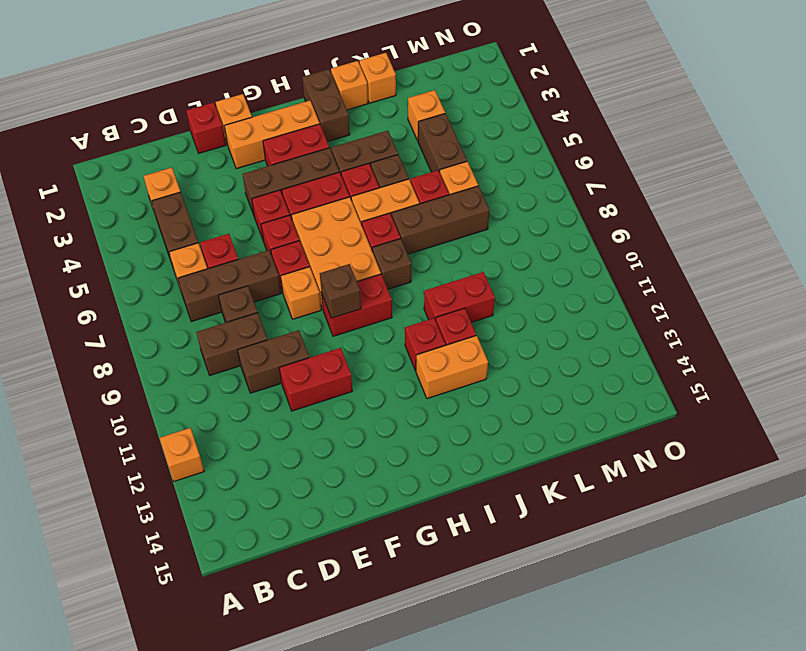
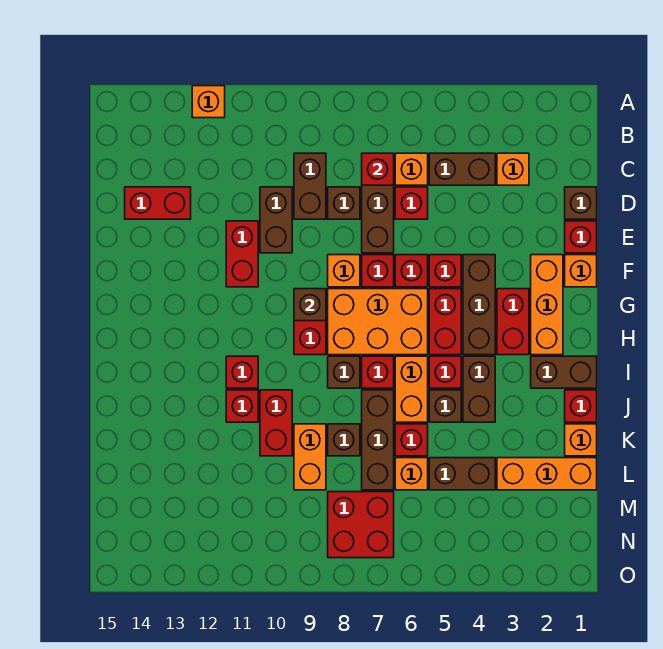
none -> red 1x1 brick [362,153,394,185]
none -> brown 1x1 brick [565,187,597,219]
none -> red 1x2 brick [125,187,191,219]
orange 1x2 brick [416,335,488,399] -> orange 1x2 brick moved to [294,424,326,490]
orange 1x1 brick [331,61,368,110] -> red 1x1 brick [565,390,597,422]
none -> brown 1x1 brick [328,424,360,456]
orange 1x1 brick [408,90,445,141] -> orange 1x3 brick [497,458,597,490]
none -> red 2x2 brick [328,492,394,558]

